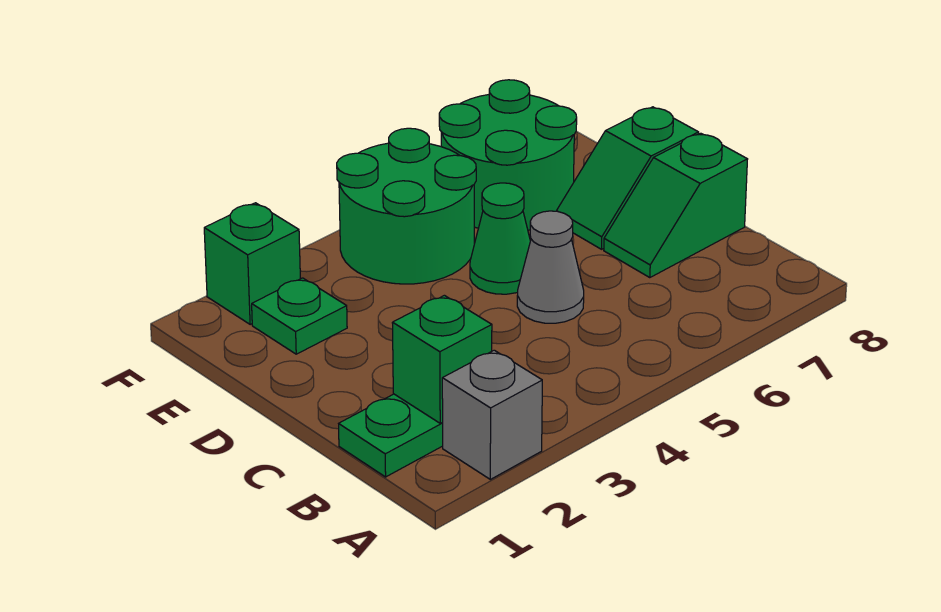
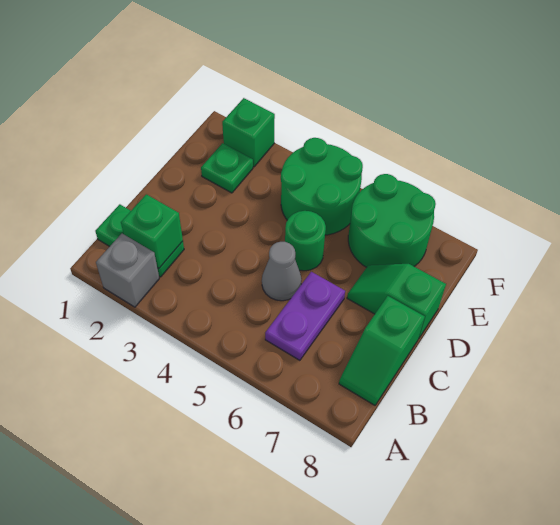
none -> purple 1x2 plate [265,272,345,360]
green 1x2 slope [604,133,748,278] -> green 1x2 slope turned to [339,296,425,405]
green 1x1 cone [470,183,530,294] -> green 1x1 round brick [285,211,326,271]

